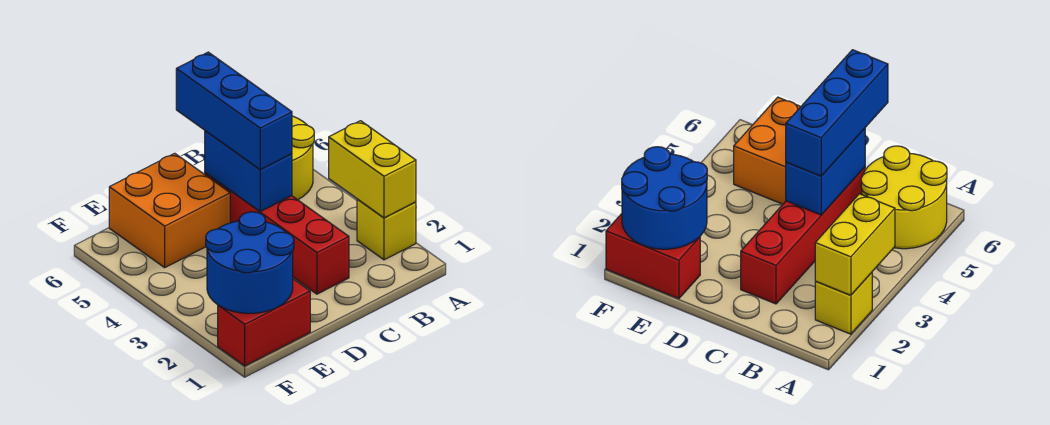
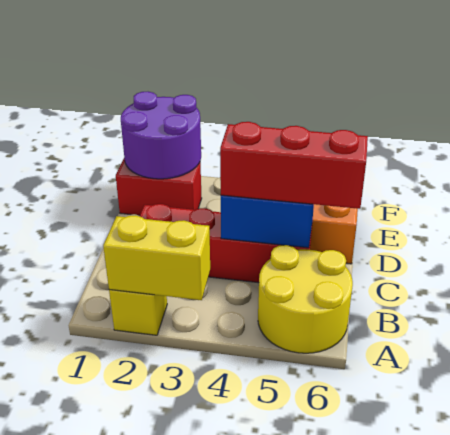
blue 1x3 brick [176,52,292,169] -> red 1x3 brick [220,122,368,209]
red 1x2 brick [218,279,310,366] -> red 1x2 brick turned to [116,159,202,215]
blue 2x2 round brick [206,212,294,313] -> purple 2x2 round brick [121,92,201,179]

